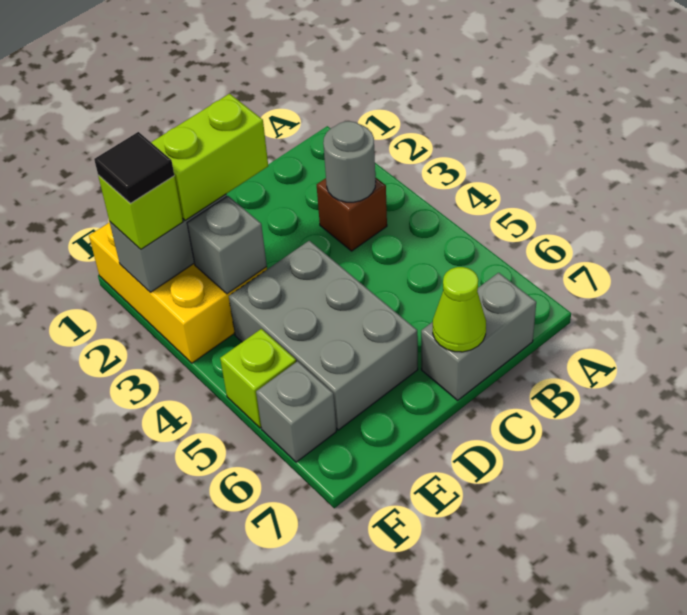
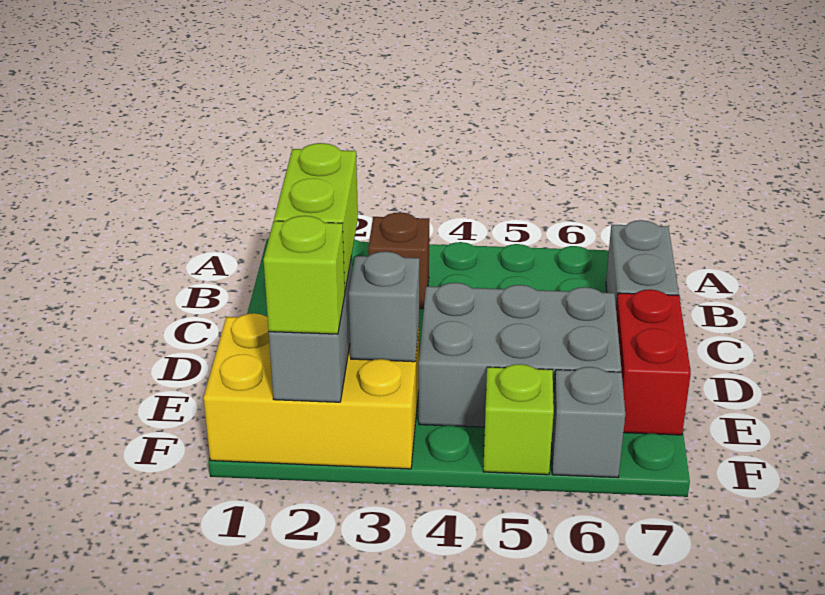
grey 1x1 round brick [323,121,376,202] -> none
lime 1x1 cone [433,267,486,352] -> none
none -> red 1x2 brick [616,289,691,435]
black 1x1 tile [94,132,174,203] -> none

